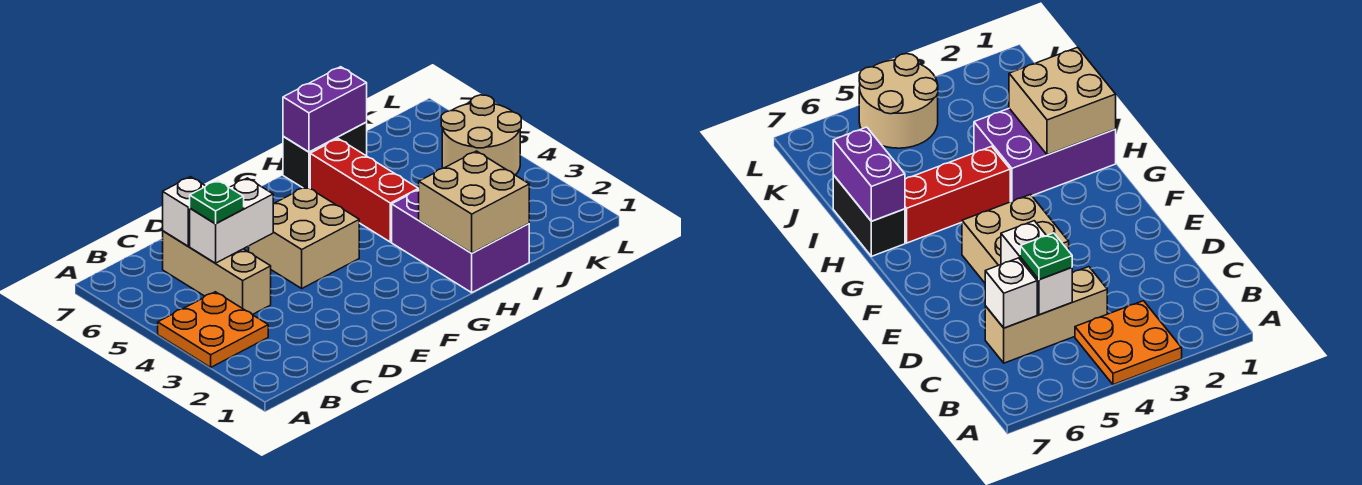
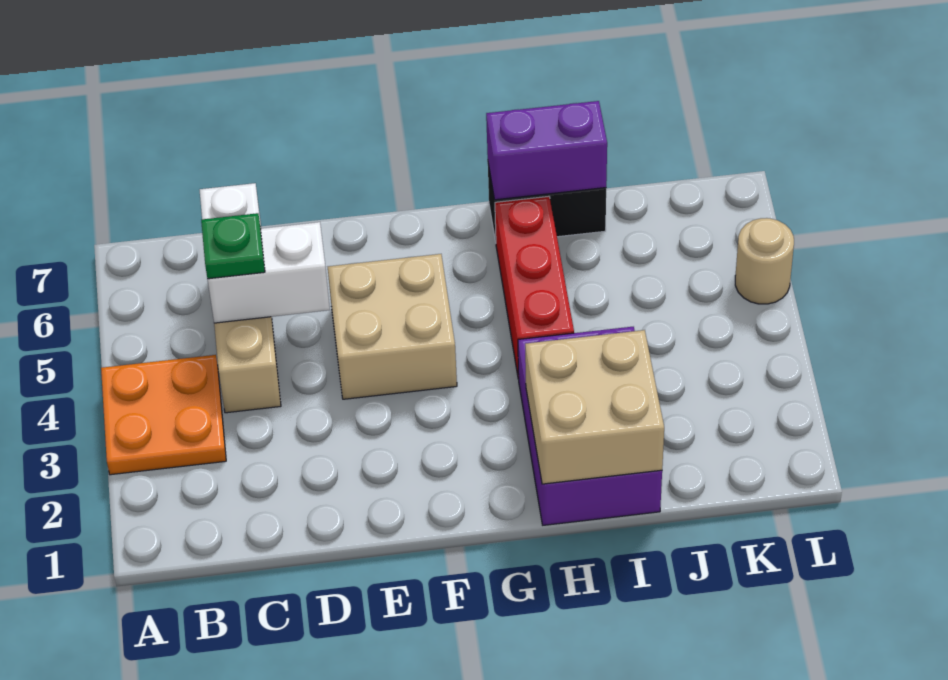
tan 2x2 round brick [441,95,521,175] -> tan 1x1 round brick [735,218,794,304]

